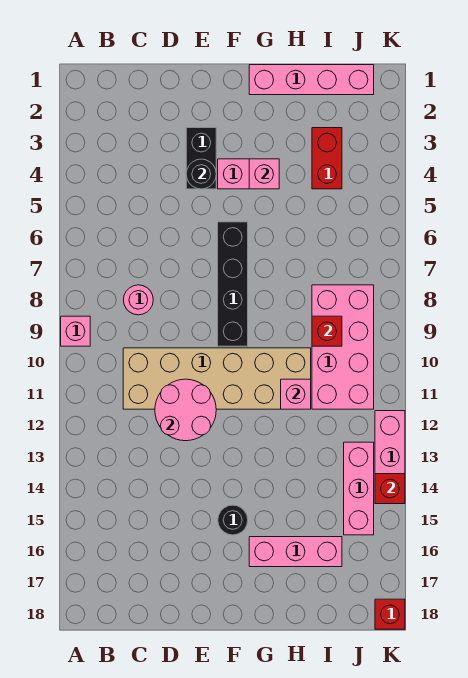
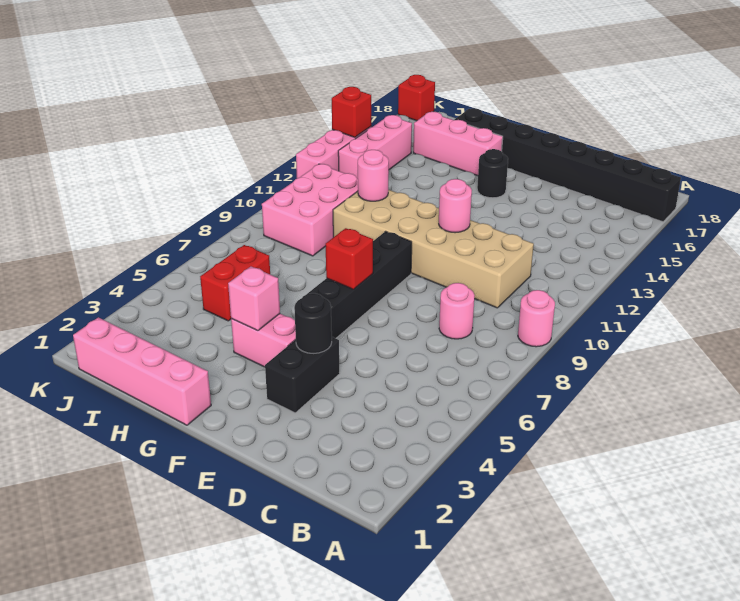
pink 1x1 brick [61,316,90,346] -> pink 1x1 round brick [518,290,555,347]
none -> black 1x8 brick [455,108,681,222]
pink 2x2 round brick [155,379,216,441] -> pink 1x1 round brick [439,179,472,233]
pink 1x1 brick [281,379,311,409] -> pink 1x1 round brick [358,150,389,201]
red 1x2 brick [312,128,342,189] -> red 1x2 brick moved to [200,245,270,321]
pink 2x4 brick [312,285,374,409] -> pink 2x3 brick [262,164,358,256]
red 1x1 brick [312,316,342,346] -> red 1x1 brick moved to [326,228,373,289]

